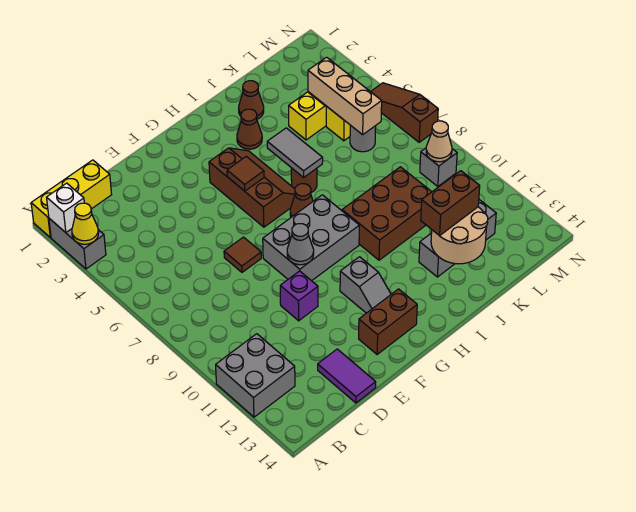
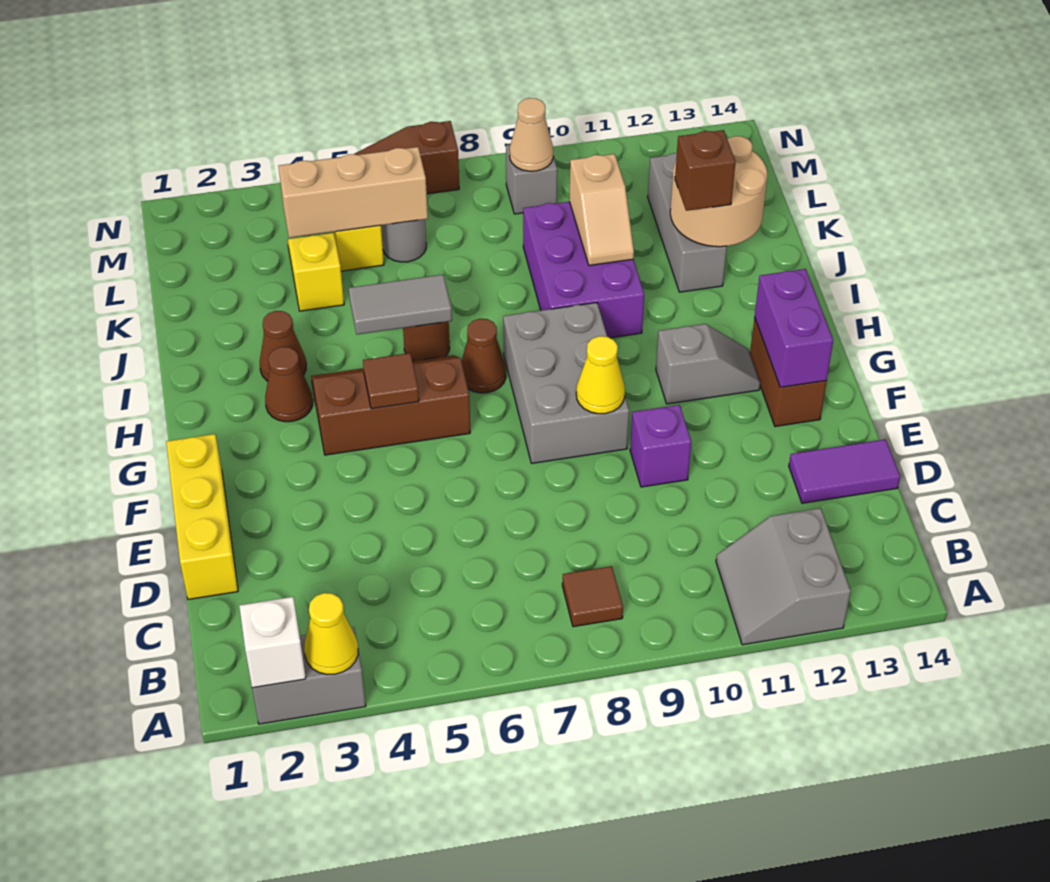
yellow 1x3 brick [31,160,112,237] -> yellow 1x3 brick moved to [166,434,238,599]
grey 2x2 brick [216,334,295,417] -> grey 2x2 slope [716,508,851,645]
brown 1x1 tile [224,237,261,272] -> brown 1x1 tile moved to [562,566,623,627]
grey 1x1 cone [287,224,314,265] -> yellow 1x1 cone [576,336,625,414]
none -> purple 1x2 brick [755,269,833,387]
brown 2x3 brick [342,167,431,260] -> purple 2x3 brick [523,202,644,338]
brown 1x1 cone [239,81,264,119] -> brown 1x1 cone moved to [265,347,313,422]
none -> tan 1x2 slope [569,154,634,266]
brown 1x2 brick [421,171,480,236] -> brown 1x1 brick [675,130,736,211]

